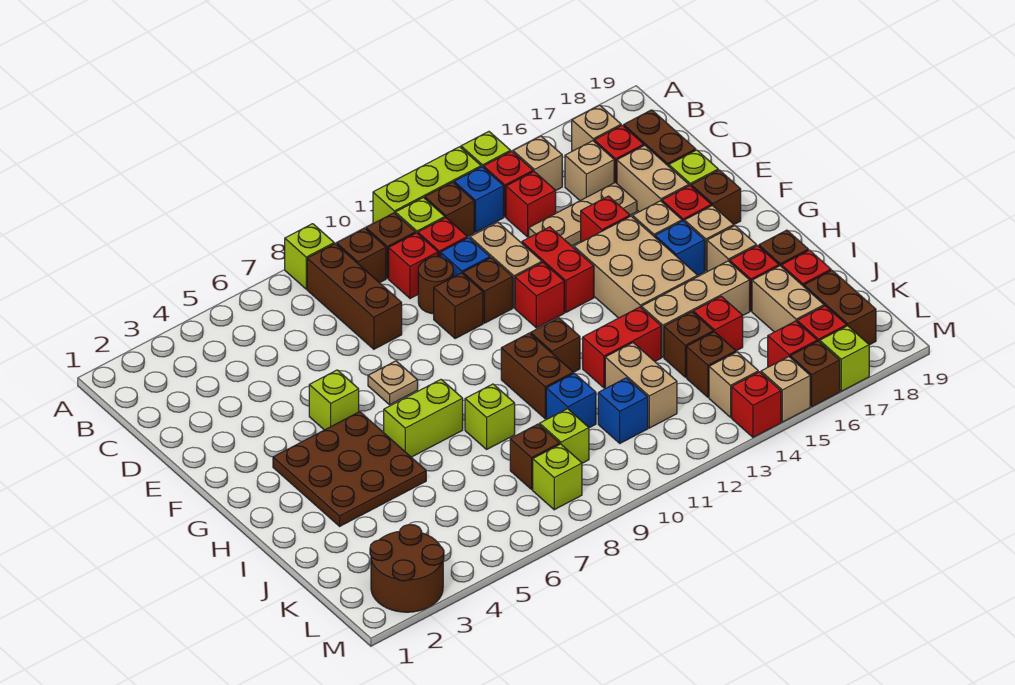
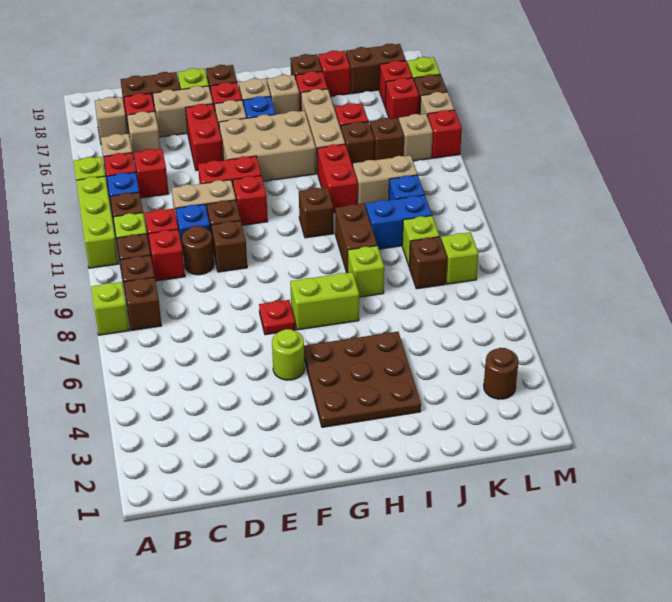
brown 1x3 brick [307,244,402,349] -> brown 1x1 brick [124,277,162,331]
tan 1x3 plate [529,182,637,246] -> none
red 1x1 brick [581,196,630,242] -> red 1x2 brick [186,104,223,171]
lime 1x1 brick [309,370,359,430] -> lime 1x1 round brick [272,329,305,380]
tan 1x1 plate [368,361,418,405] -> red 1x1 plate [259,300,295,335]
lime 1x2 brick [384,380,463,457] -> lime 1x2 brick turned to [290,272,359,330]
brown 1x2 brick [501,333,573,419] -> brown 1x2 brick turned to [335,204,377,273]
blue 1x1 brick [546,373,596,428] -> blue 1x2 brick [366,195,432,249]
tan 1x2 brick [752,266,824,332] -> none
brown 2x2 round brick [370,525,444,612] -> brown 1x1 round brick [484,348,518,399]

